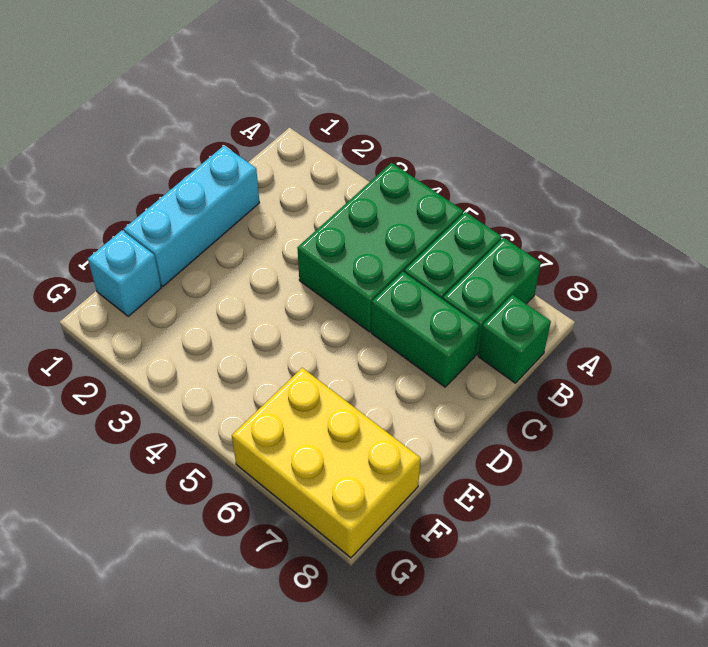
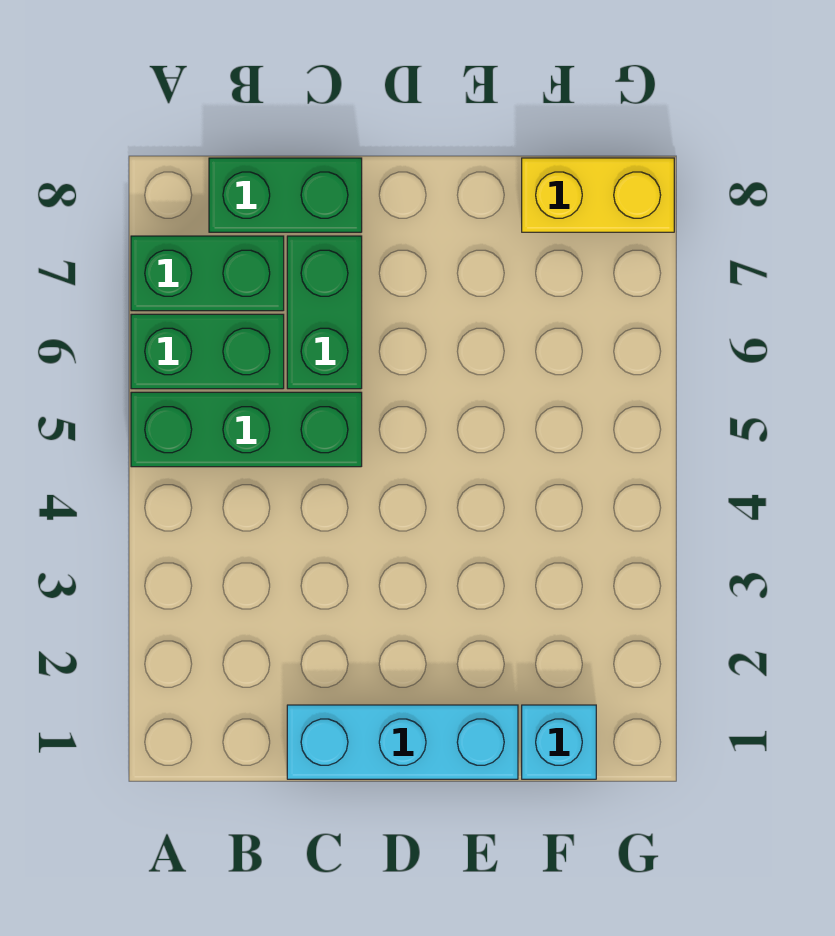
green 2x3 brick [297,163,463,332] -> green 1x3 brick [131,392,362,467]
green 1x1 brick [478,295,551,383] -> green 1x2 brick [209,158,362,232]
yellow 2x3 brick [232,368,421,558] -> yellow 1x2 brick [522,158,674,232]

